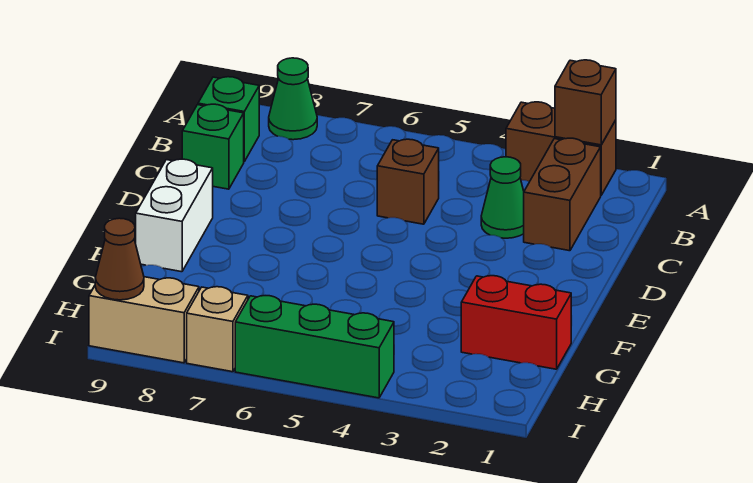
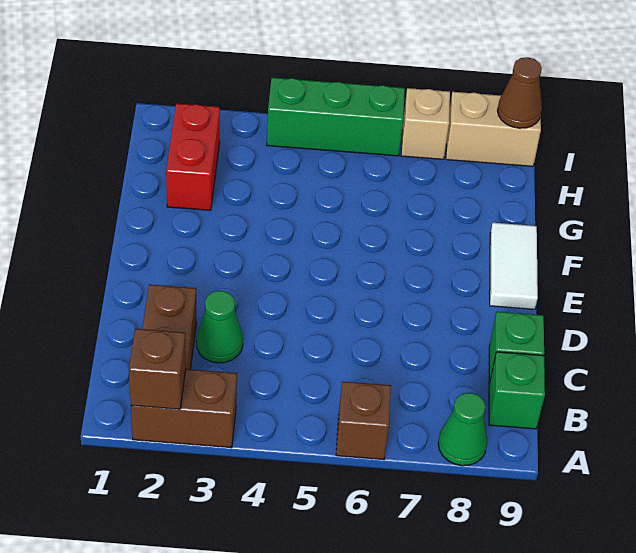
brown 1x1 brick [377,139,439,224] -> brown 1x1 brick moved to [336,381,391,459]
white 1x2 brick [136,159,213,272] -> white 1x2 tile [490,223,538,309]
red 1x2 brick [461,276,571,369] -> red 1x2 brick turned to [166,103,220,210]

